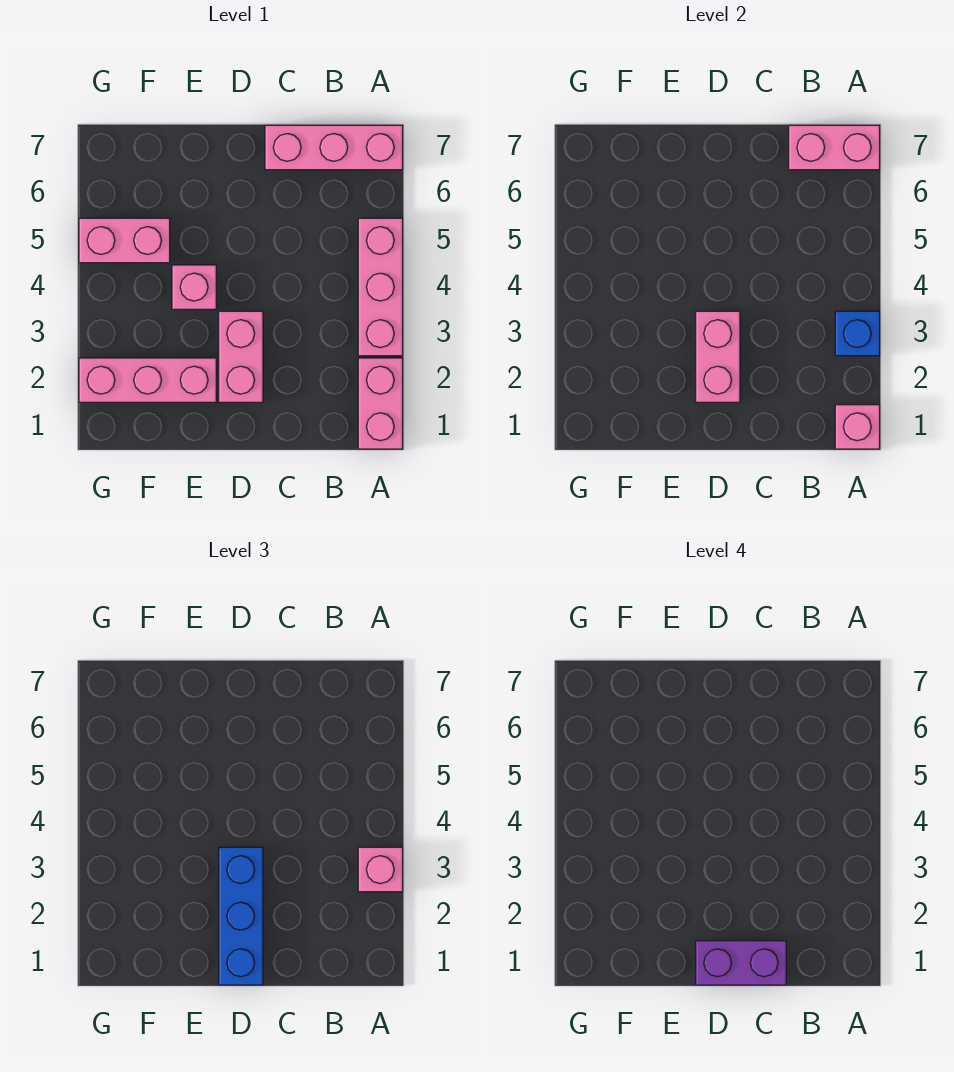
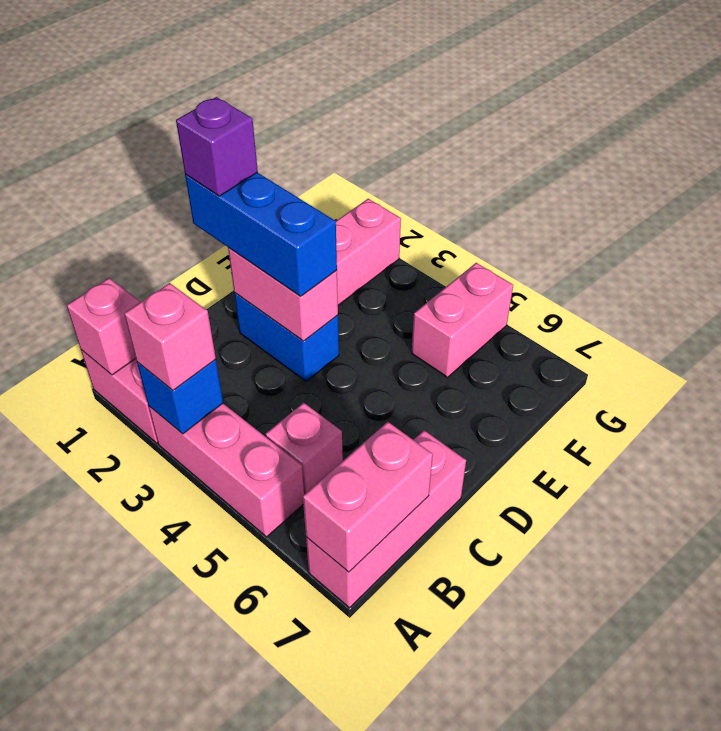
purple 1x2 brick [696,941,786,985] -> purple 1x1 brick [176,97,258,196]
pink 1x2 brick [219,311,263,402] -> blue 1x2 brick [234,293,339,382]
pink 1x1 brick [172,265,216,309] -> pink 1x1 brick moved to [266,403,343,494]

